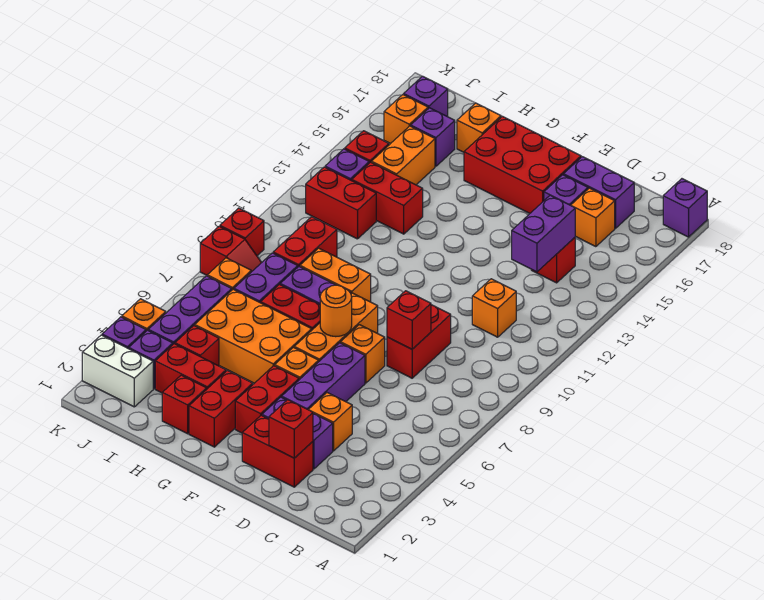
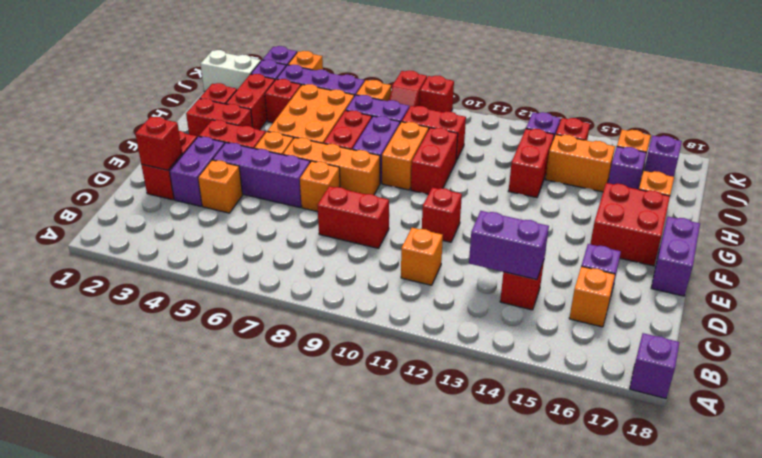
purple 1x2 brick [564,157,634,228] -> purple 1x2 brick moved to [651,217,700,296]
red 1x1 brick [387,291,431,349] -> red 1x1 brick moved to [422,187,462,242]
red 2x3 brick [464,116,581,213] -> red 2x2 brick [590,183,670,266]
orange 1x1 round brick [320,285,352,337] -> none
red 1x2 brick [306,167,376,239] -> red 1x2 brick moved to [411,128,458,194]
white 1x2 brick [82,335,153,407] -> white 1x2 brick turned to [200,50,261,91]

